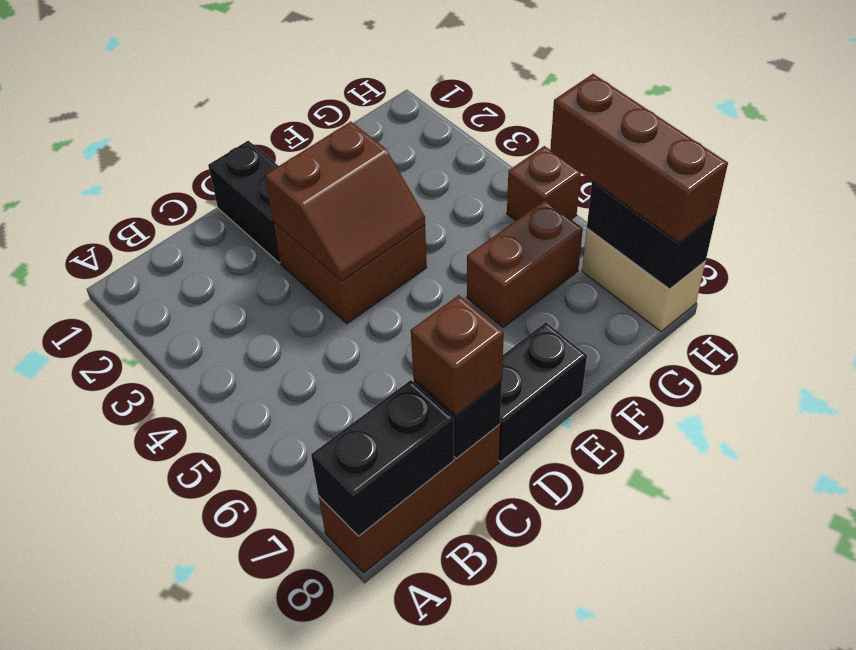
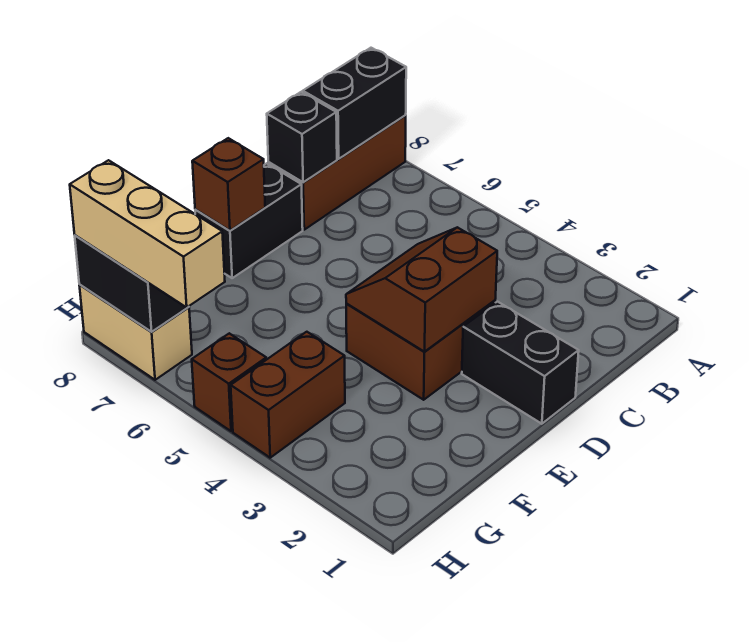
brown 1x1 brick [411,295,504,415] -> brown 1x1 brick moved to [192,138,265,231]
brown 1x2 brick [467,200,583,328] -> brown 1x2 brick moved to [231,332,345,458]
brown 1x3 brick [550,74,728,242] -> tan 1x3 brick [70,160,225,307]

